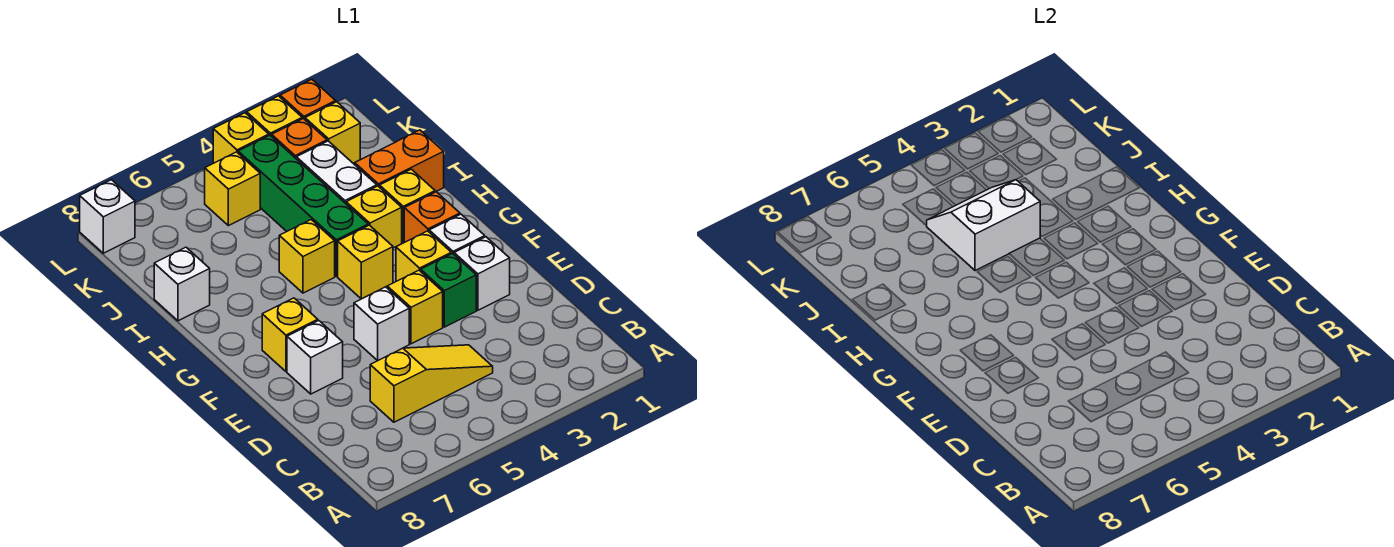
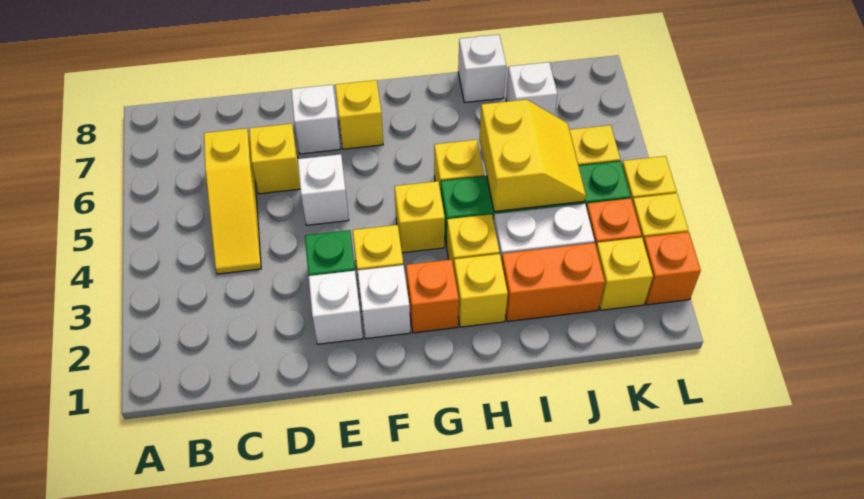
yellow 1x1 brick [387,270,443,344] -> yellow 1x1 brick moved to [249,124,300,194]
orange 1x2 brick [355,130,444,192] -> orange 1x2 brick turned to [501,243,605,322]
white 2x2 slope [926,180,1040,271] -> yellow 2x2 slope [479,99,586,212]
white 1x1 brick [80,180,135,253] -> white 1x1 brick moved to [506,62,557,115]

